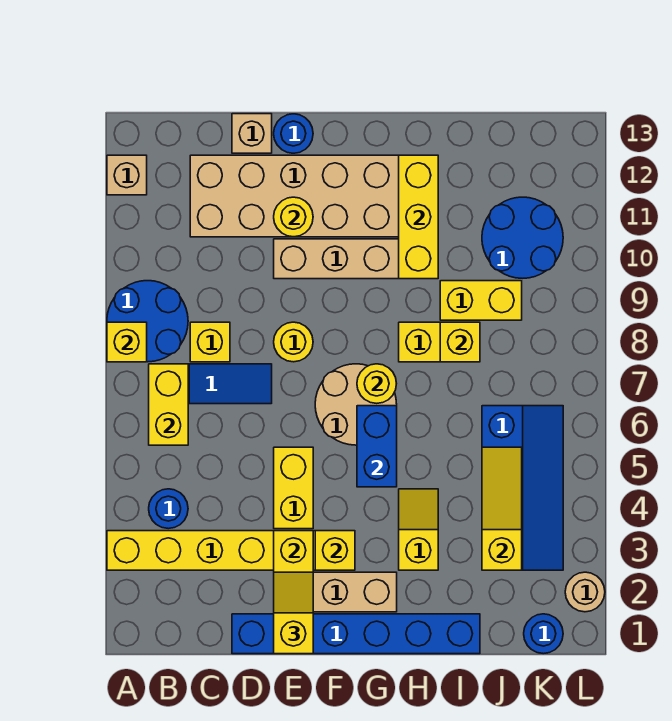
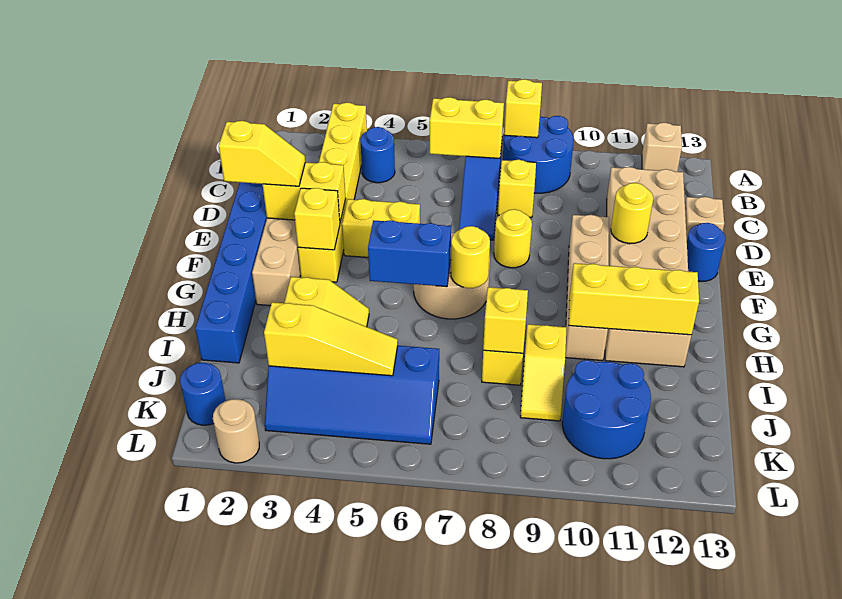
yellow 1x2 brick [440,281,522,320] -> yellow 1x2 slope [520,324,566,421]

